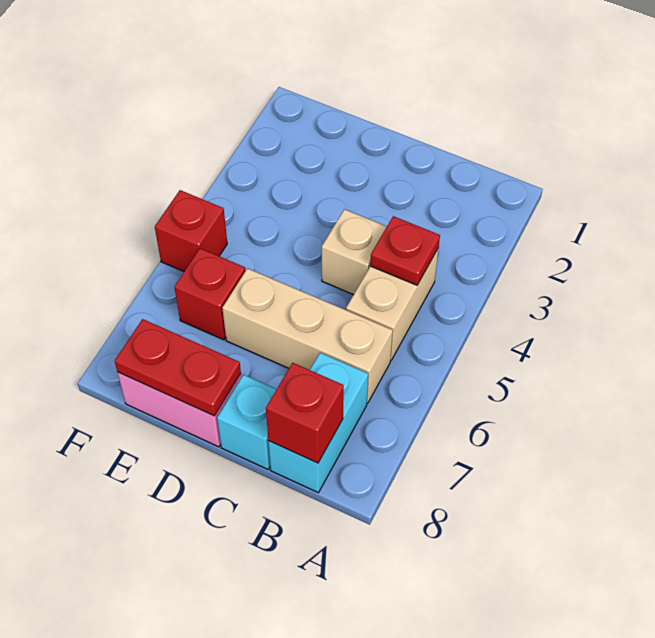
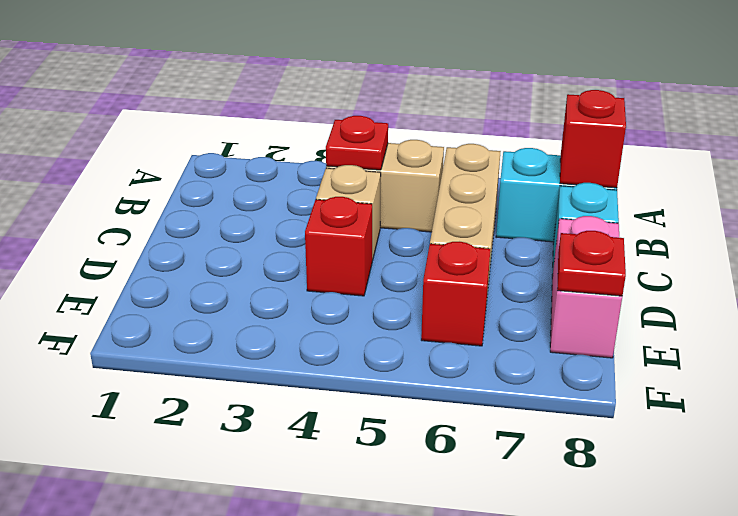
red 1x2 plate [115,319,241,416] -> red 1x1 plate [557,231,626,296]
red 1x1 brick [155,190,227,272] -> red 1x1 brick moved to [305,197,372,296]

